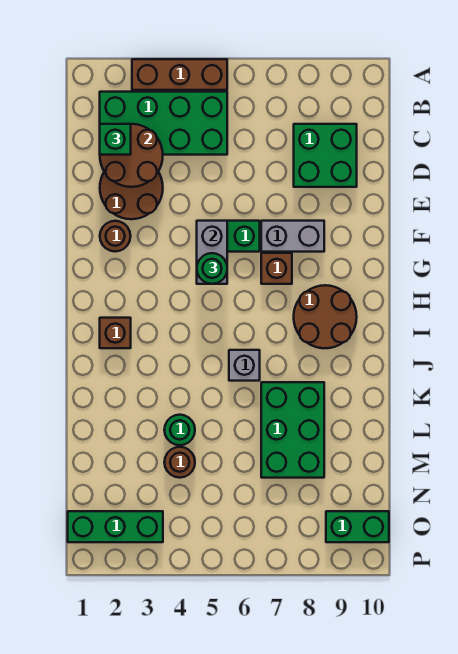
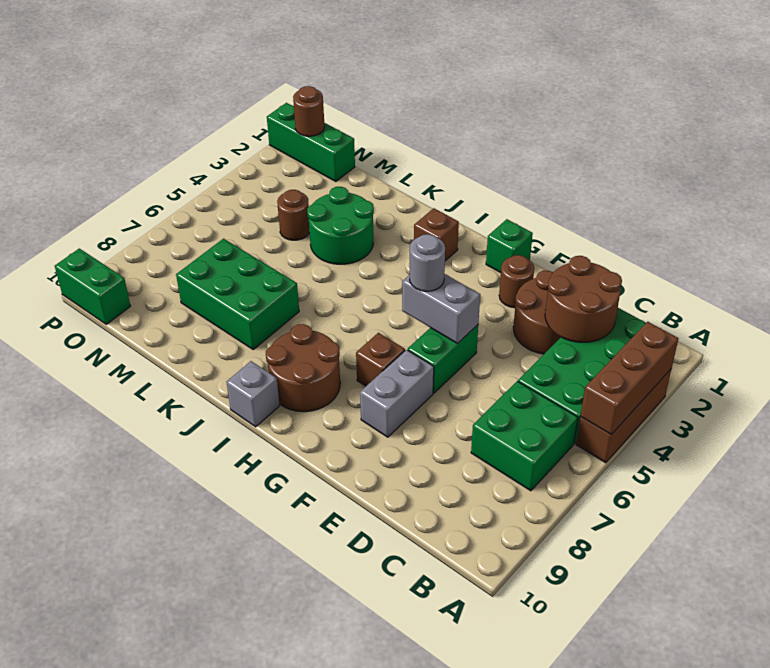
none -> brown 1x3 brick [581,322,678,435]
green 1x1 brick [100,124,131,155] -> green 1x1 brick moved to [486,219,533,273]
green 2x2 brick [294,124,357,187] -> green 2x2 brick moved to [471,381,578,491]
green 1x1 round brick [197,253,227,284] -> grey 1x1 round brick [410,234,445,291]
grey 1x1 brick [229,350,260,381] -> grey 1x1 brick moved to [227,361,280,427]
green 1x1 round brick [164,415,195,445] -> green 2x2 round brick [307,187,374,264]
green 1x3 brick [68,511,163,542] -> green 1x3 brick turned to [267,103,355,182]
none -> brown 1x1 round brick [293,86,325,136]
green 1x2 brick [326,511,389,542] -> green 1x2 brick turned to [55,248,130,324]

